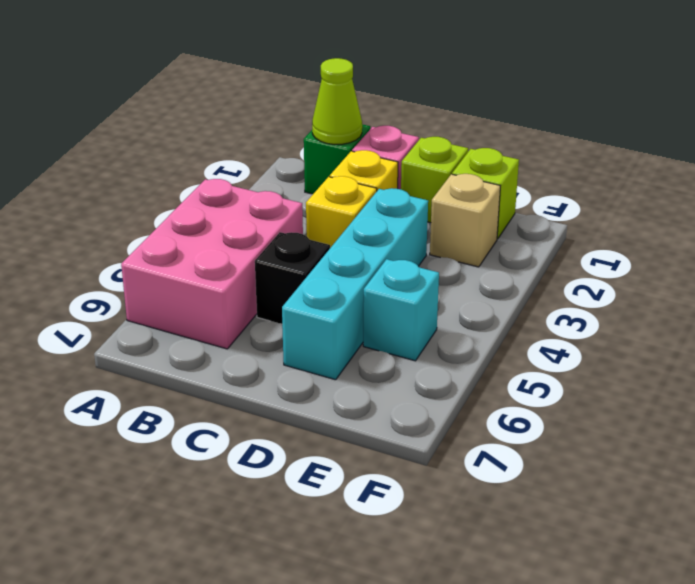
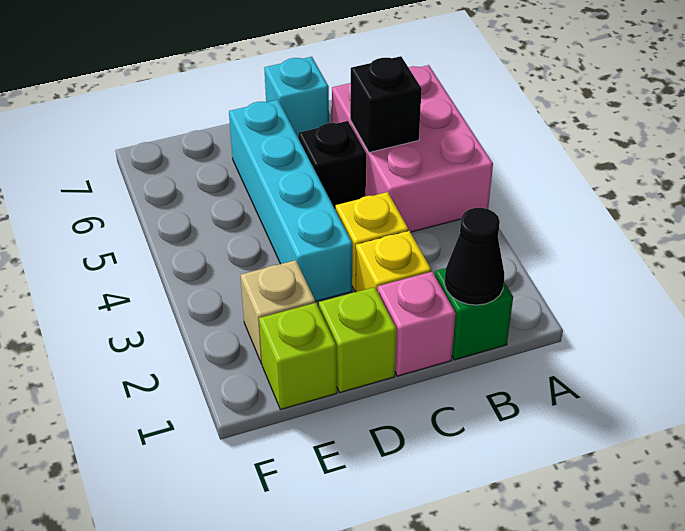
lime 1x1 cone [312,58,362,144] -> black 1x1 cone [444,208,504,305]
none -> black 1x1 brick [350,56,422,152]
cyan 1x1 brick [363,259,439,361] -> cyan 1x1 brick moved to [264,57,329,137]

